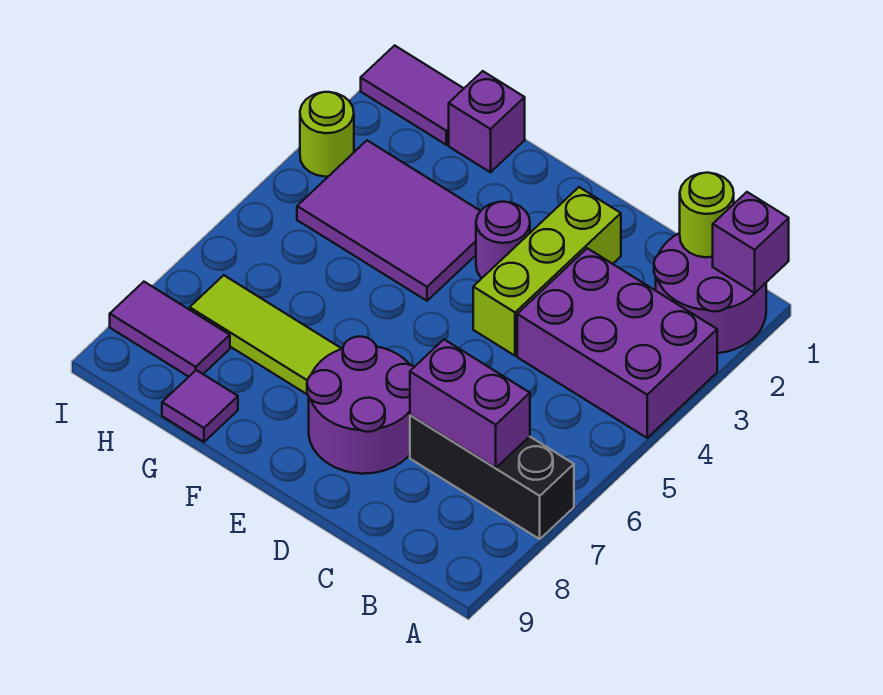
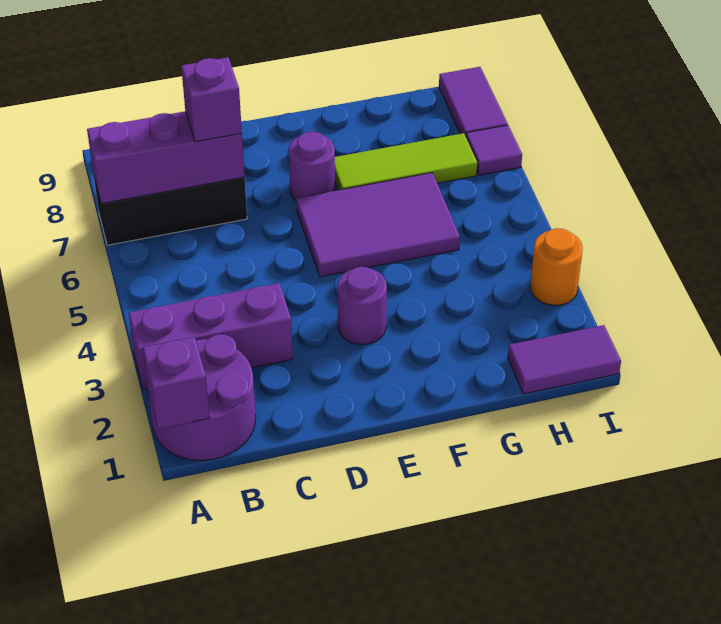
purple 2x3 brick [517,248,717,438] -> purple 1x3 brick [129,283,293,390]
lime 1x1 round brick [680,173,734,257] -> none
purple 1x2 brick [410,340,530,468] -> purple 1x3 brick [87,111,245,204]
lime 1x3 brick [473,187,621,356] -> none
purple 2x2 round brick [307,337,414,474] -> purple 1x1 round brick [289,132,335,201]
purple 2x3 tile [297,140,480,301] -> purple 2x3 tile moved to [296,173,460,277]
purple 1x1 brick [449,71,525,172] -> purple 1x1 brick moved to [181,57,242,142]
purple 1x1 tile [162,370,238,442] -> purple 1x1 tile moved to [466,125,522,175]
purple 1x2 tile [110,282,230,377] -> purple 1x2 tile turned to [439,67,508,136]
lime 1x1 round brick [300,92,354,177] -> orange 1x1 round brick [530,228,583,305]

